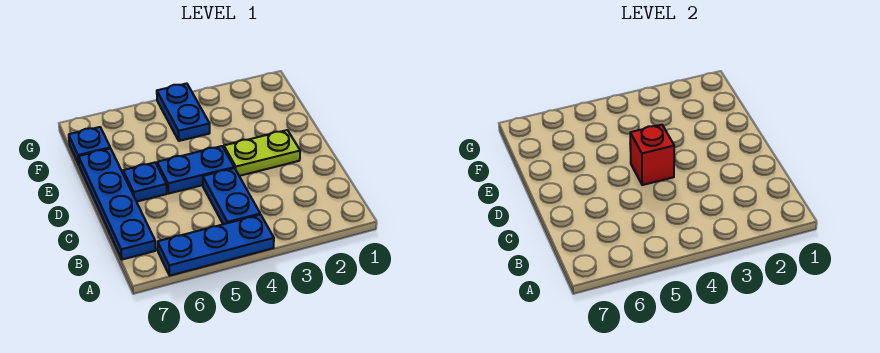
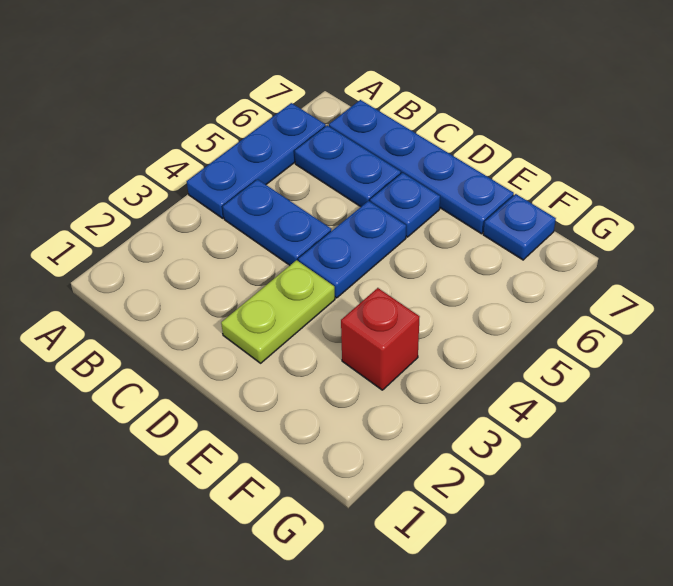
red 1x1 brick [630,125,674,185] -> red 1x1 brick moved to [341,288,419,390]
blue 1x2 plate [157,83,210,141] -> blue 1x2 plate moved to [295,126,401,207]

